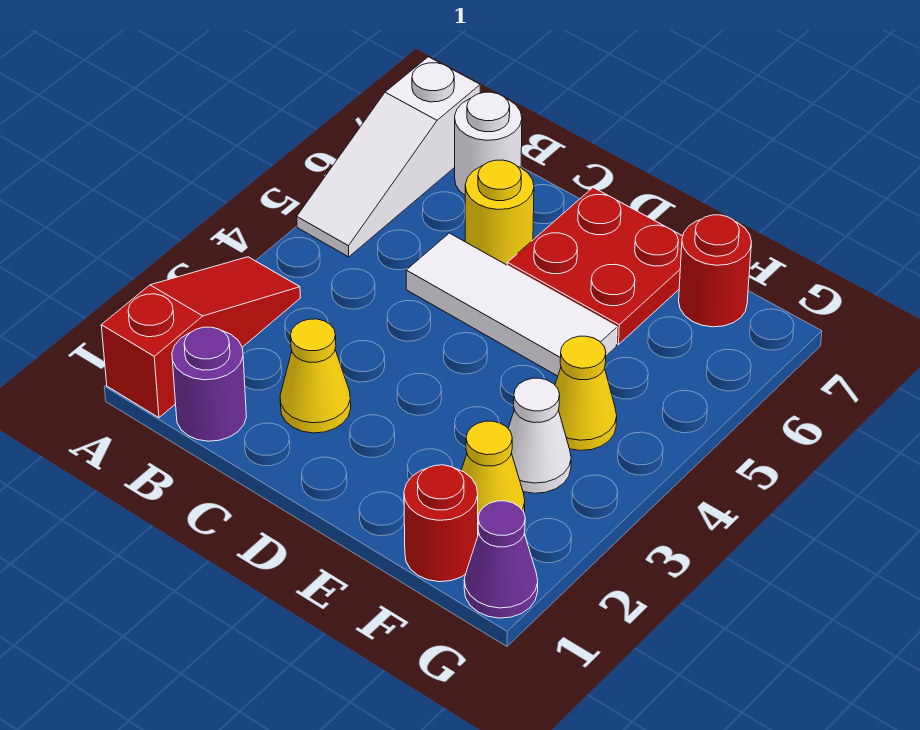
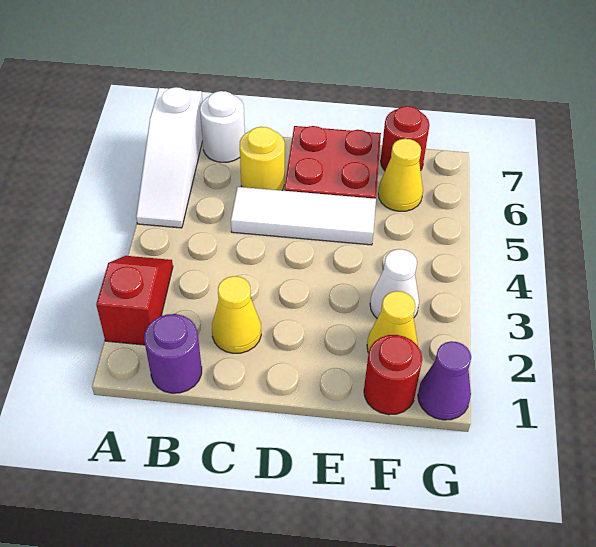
red 1x3 slope [101,257,300,418] -> red 1x2 slope [96,256,173,345]
yellow 1x1 cone [555,336,617,450] -> yellow 1x1 cone moved to [378,139,423,211]

